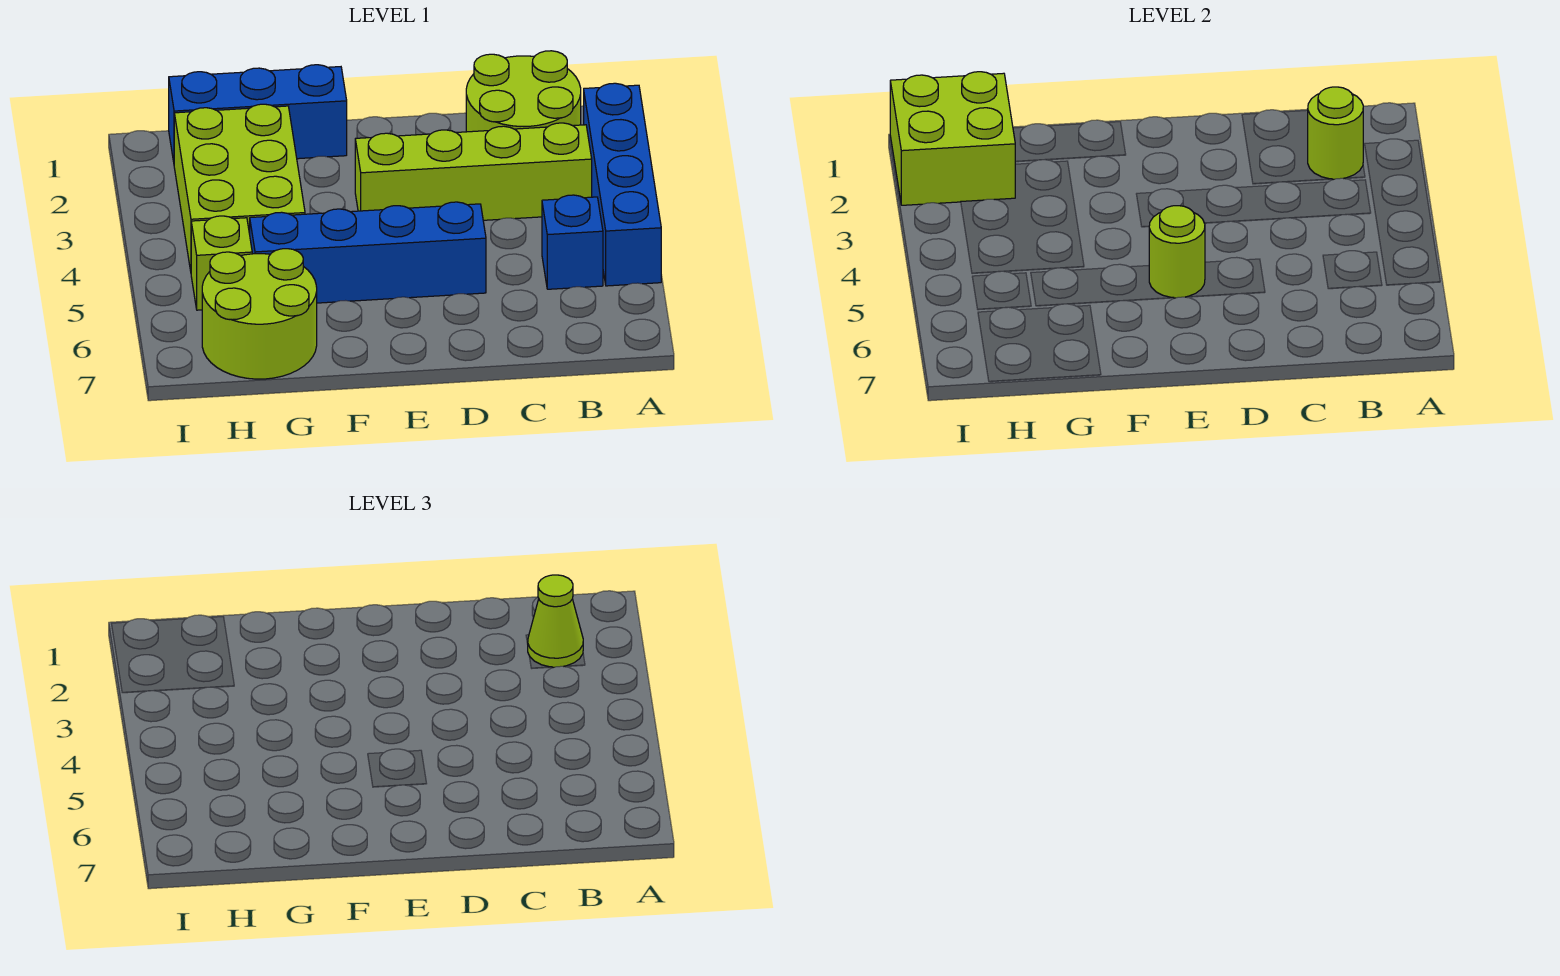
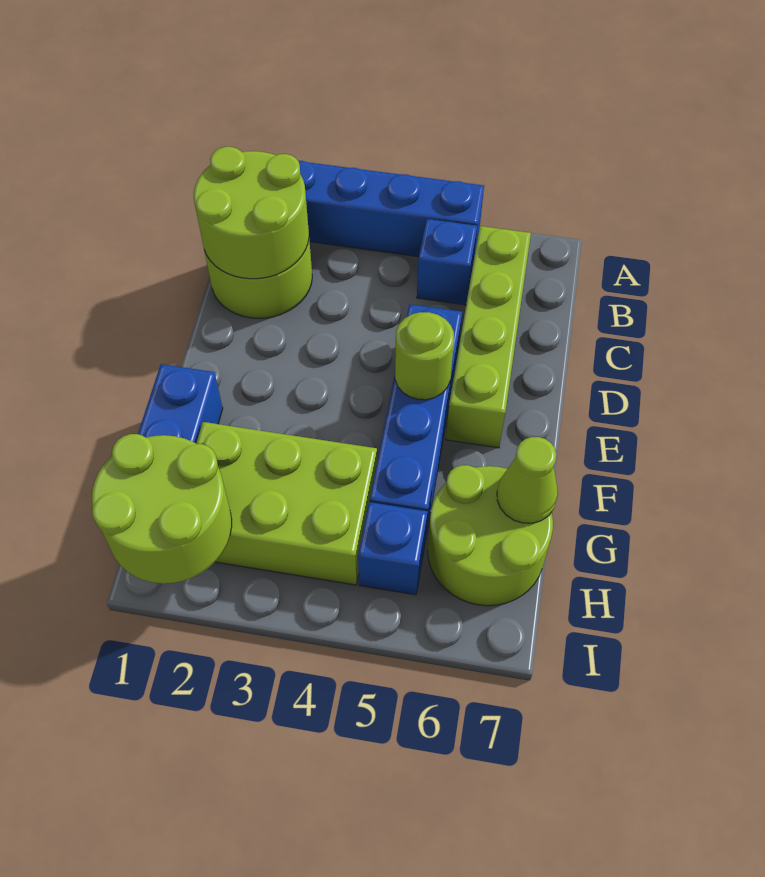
lime 1x1 round brick [1308,87,1363,179] -> lime 2x2 round brick [194,147,309,279]
lime 1x1 cone [528,575,583,667] -> lime 1x1 cone moved to [497,437,558,523]
lime 1x4 brick [355,123,592,220] -> lime 1x4 brick moved to [446,226,531,448]
lime 2x2 brick [890,72,1016,205] -> lime 2x2 round brick [92,434,232,584]
lime 1x1 brick [191,216,252,310] -> blue 1x1 brick [358,502,428,595]

